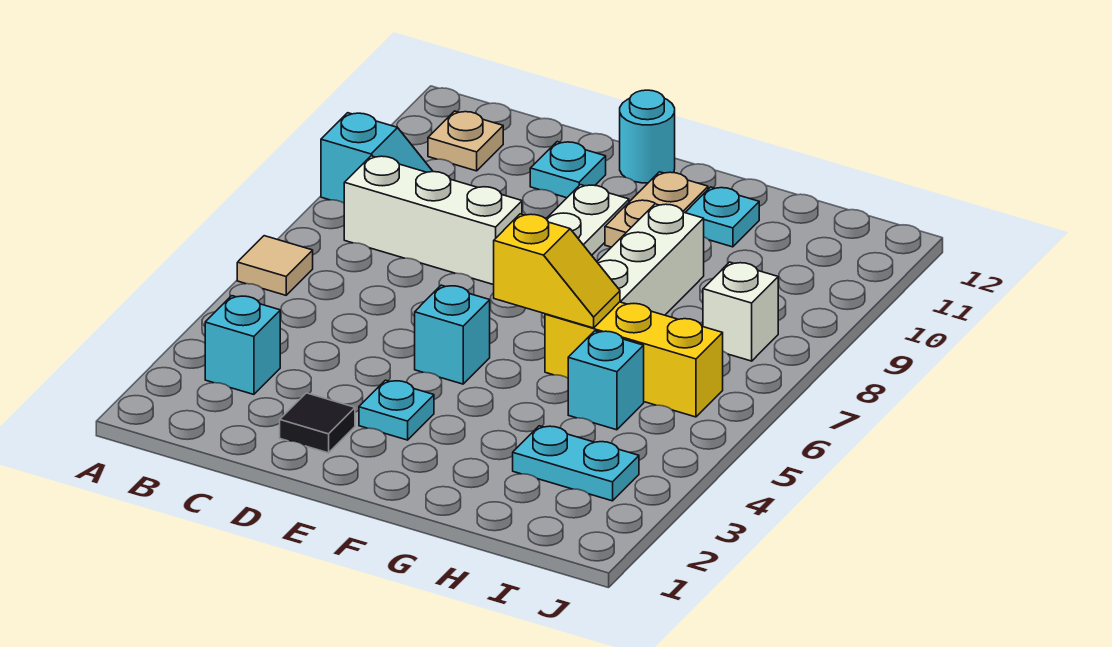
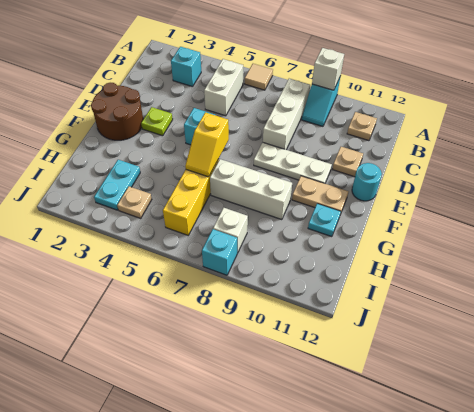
none -> white 1x1 brick [312,48,344,90]
none -> white 1x2 brick [204,59,243,116]
black 1x1 tile [280,393,355,453] -> none
cyan 1x1 plate [530,142,606,198] -> tan 1x1 plate [332,147,363,177]
none -> brown 2x2 round brick [91,83,143,140]
cyan 1x1 plate [359,380,434,440] -> lime 1x1 plate [141,107,173,136]
cyan 1x1 brick [568,331,644,430] -> cyan 1x1 brick moved to [202,229,237,275]
none -> tan 1x1 plate [117,186,152,218]

